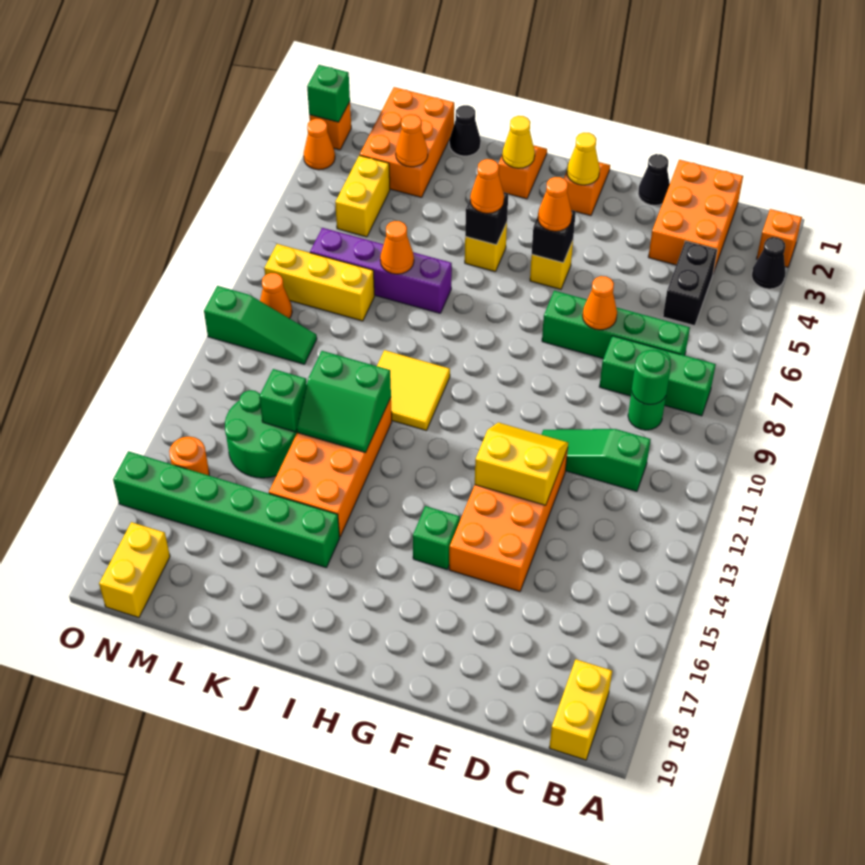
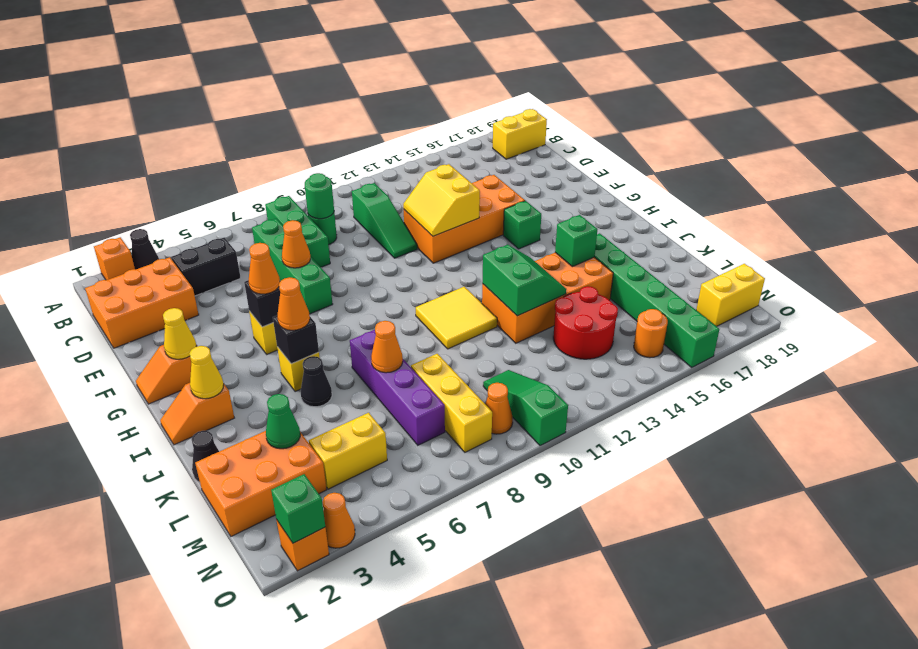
black 1x1 cone [638,154,670,205] -> black 1x1 cone moved to [301,356,332,407]
orange 1x1 cone [396,114,428,167] -> green 1x1 cone [266,394,300,449]
green 2x2 round brick [225,390,297,478] -> red 2x2 round brick [553,286,618,359]
green 1x1 brick [259,369,307,432] -> green 1x1 brick moved to [555,215,597,267]

